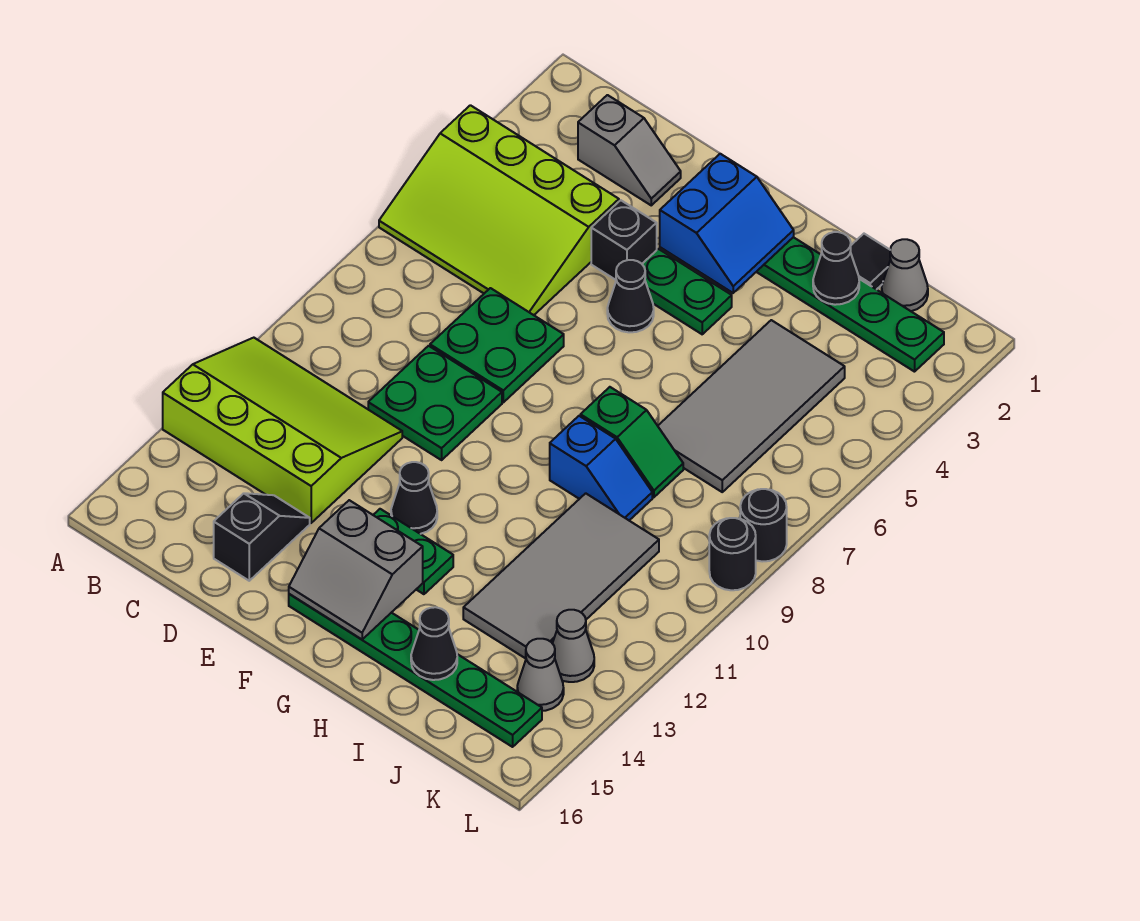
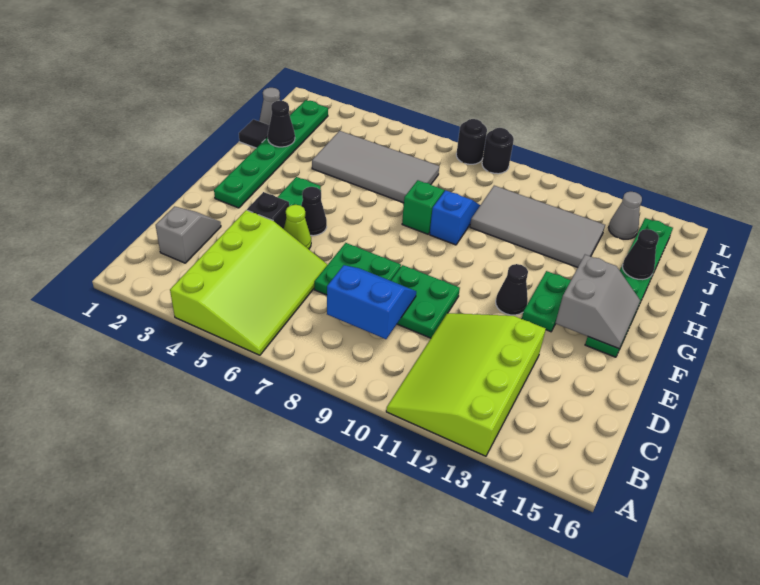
black 1x2 slope [214,493,310,581] -> none
none -> lime 1x1 cone [284,205,311,249]
blue 2x2 slope [660,154,794,293] -> blue 2x2 slope moved to [327,265,416,339]
grey 1x1 cone [552,610,594,682] -> none

